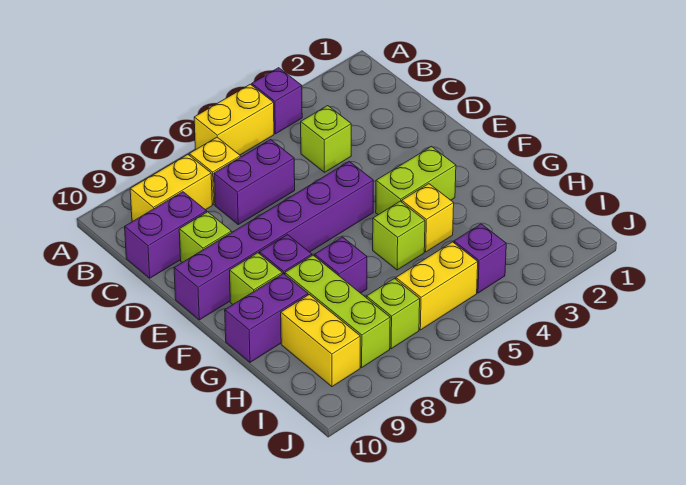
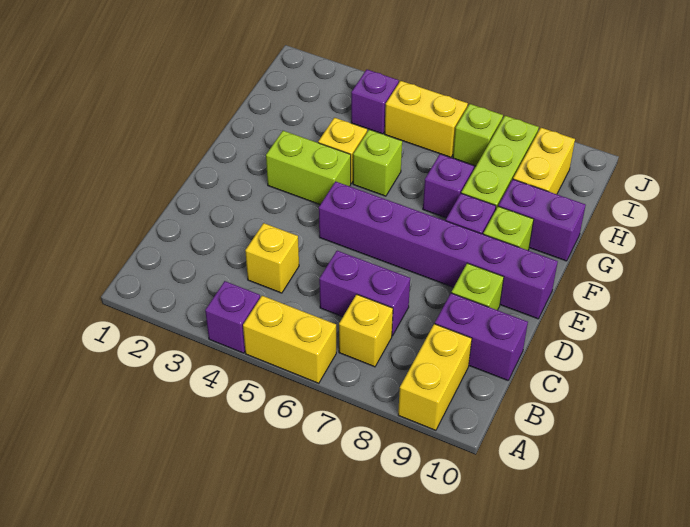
yellow 1x2 brick [130,155,212,221] -> yellow 1x2 brick turned to [398,324,472,430]
lime 1x1 brick [301,106,351,172] -> yellow 1x1 brick [245,223,299,293]

